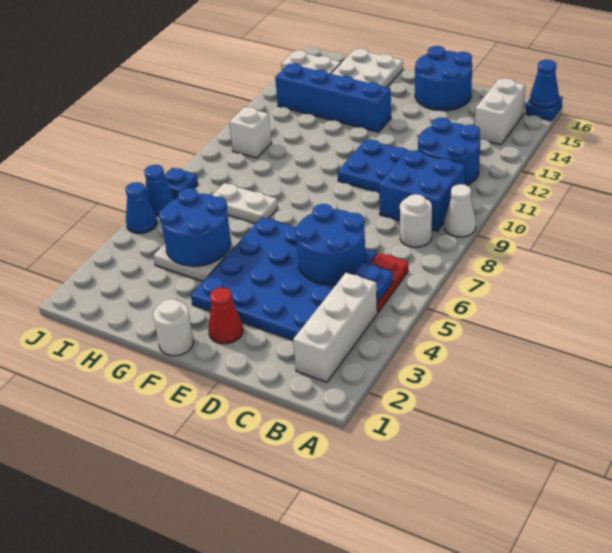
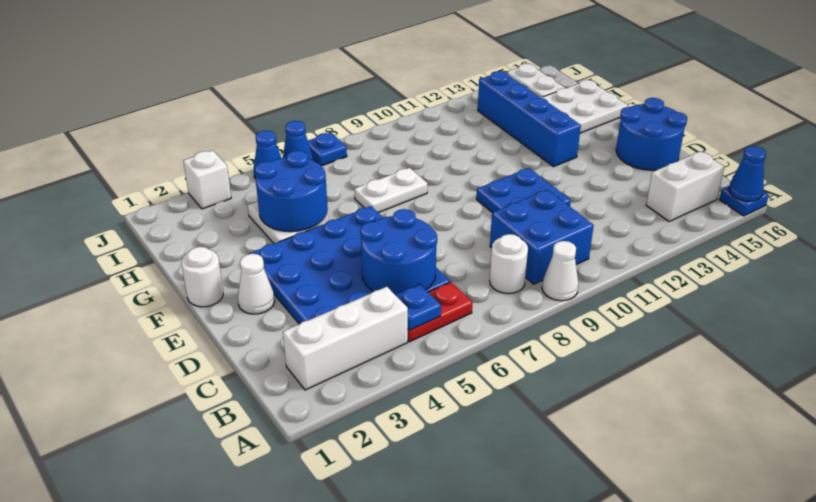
blue 2x2 round brick [418,118,480,185] -> none
red 1x1 cone [208,287,243,344] -> white 1x1 cone [238,254,275,314]
white 1x2 plate [212,183,278,224] -> white 1x2 plate turned to [354,168,427,213]
white 1x1 brick [229,107,271,158] -> white 1x1 brick moved to [183,150,231,209]

